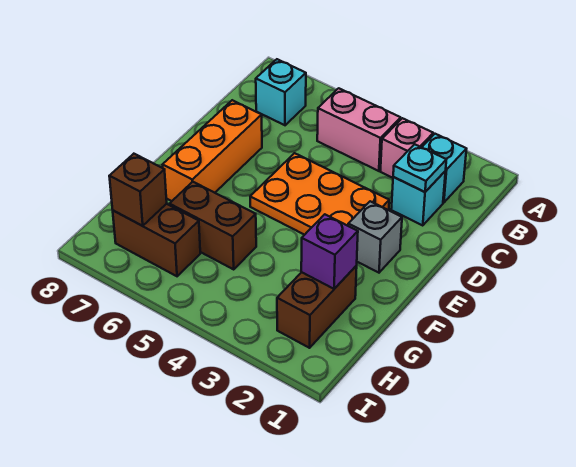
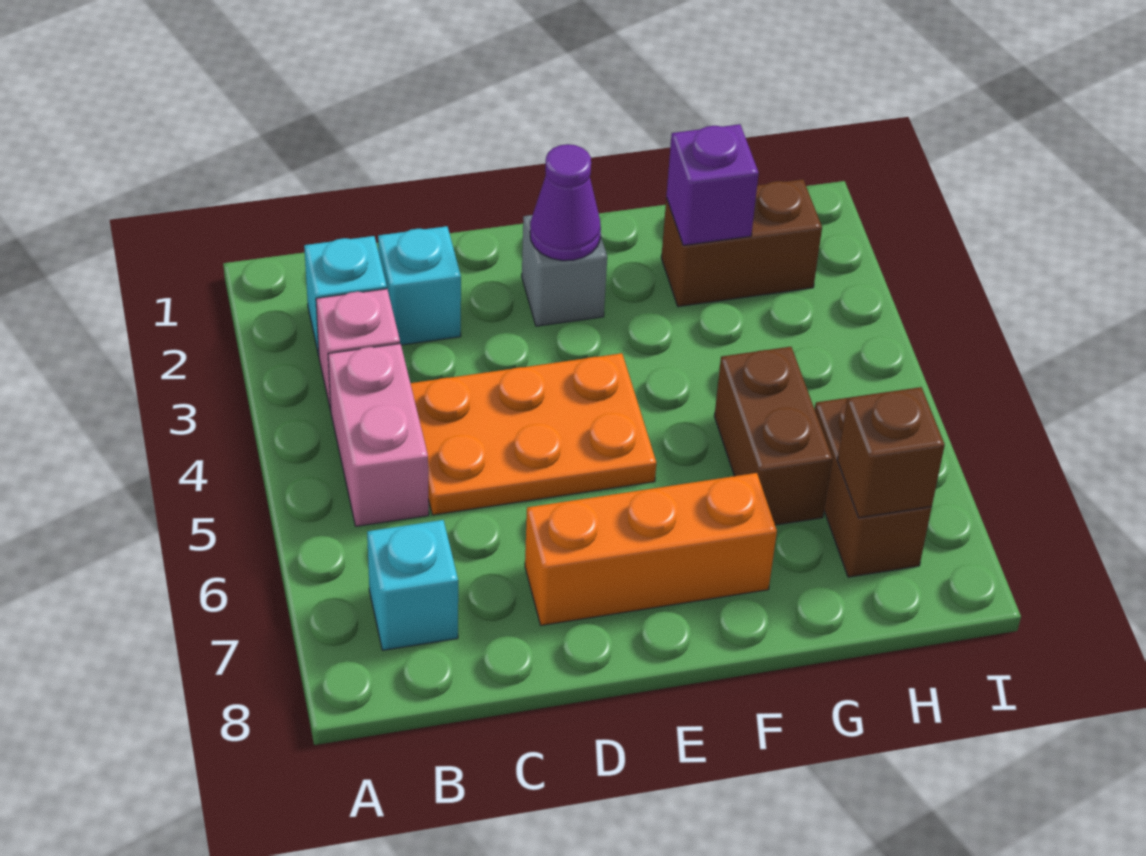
cyan 1x1 plate [393,144,446,192] -> none
orange 2x3 plate [250,153,389,235] -> orange 2x3 plate turned to [410,353,656,515]
none -> purple 1x1 cone [530,144,601,261]

